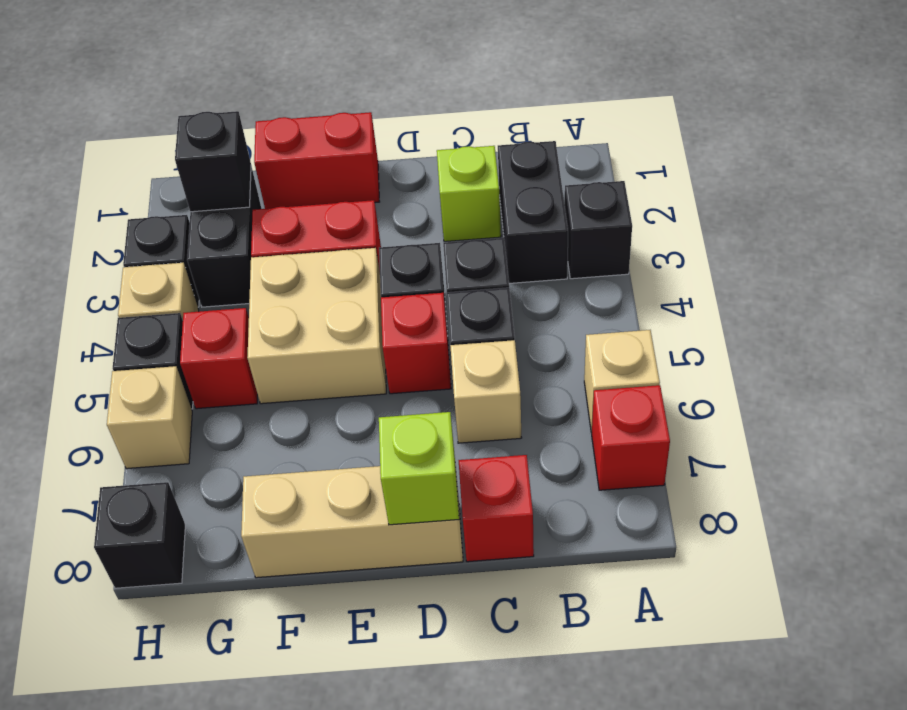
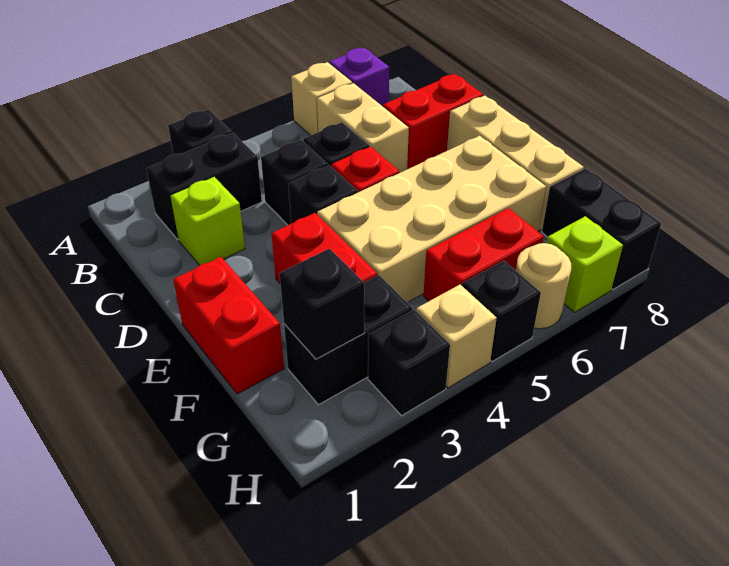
red 1x1 brick [592,385,670,490] -> purple 1x1 brick [329,48,389,106]
tan 1x1 brick [450,340,522,443] -> tan 1x2 brick [317,83,409,173]
red 1x1 brick [459,455,534,562] -> red 1x2 brick [383,74,483,169]
lime 1x1 brick [379,412,459,525] -> lime 1x1 brick moved to [546,216,623,312]
tan 2x2 brick [247,248,386,404] -> tan 2x4 brick [317,136,546,302]
red 1x1 brick [180,308,257,409] -> red 1x2 brick [423,208,544,301]
tan 1x1 brick [107,366,192,469] -> tan 1x1 round brick [516,243,571,329]
black 1x1 brick [94,482,185,588] -> black 1x2 brick [542,168,661,289]

